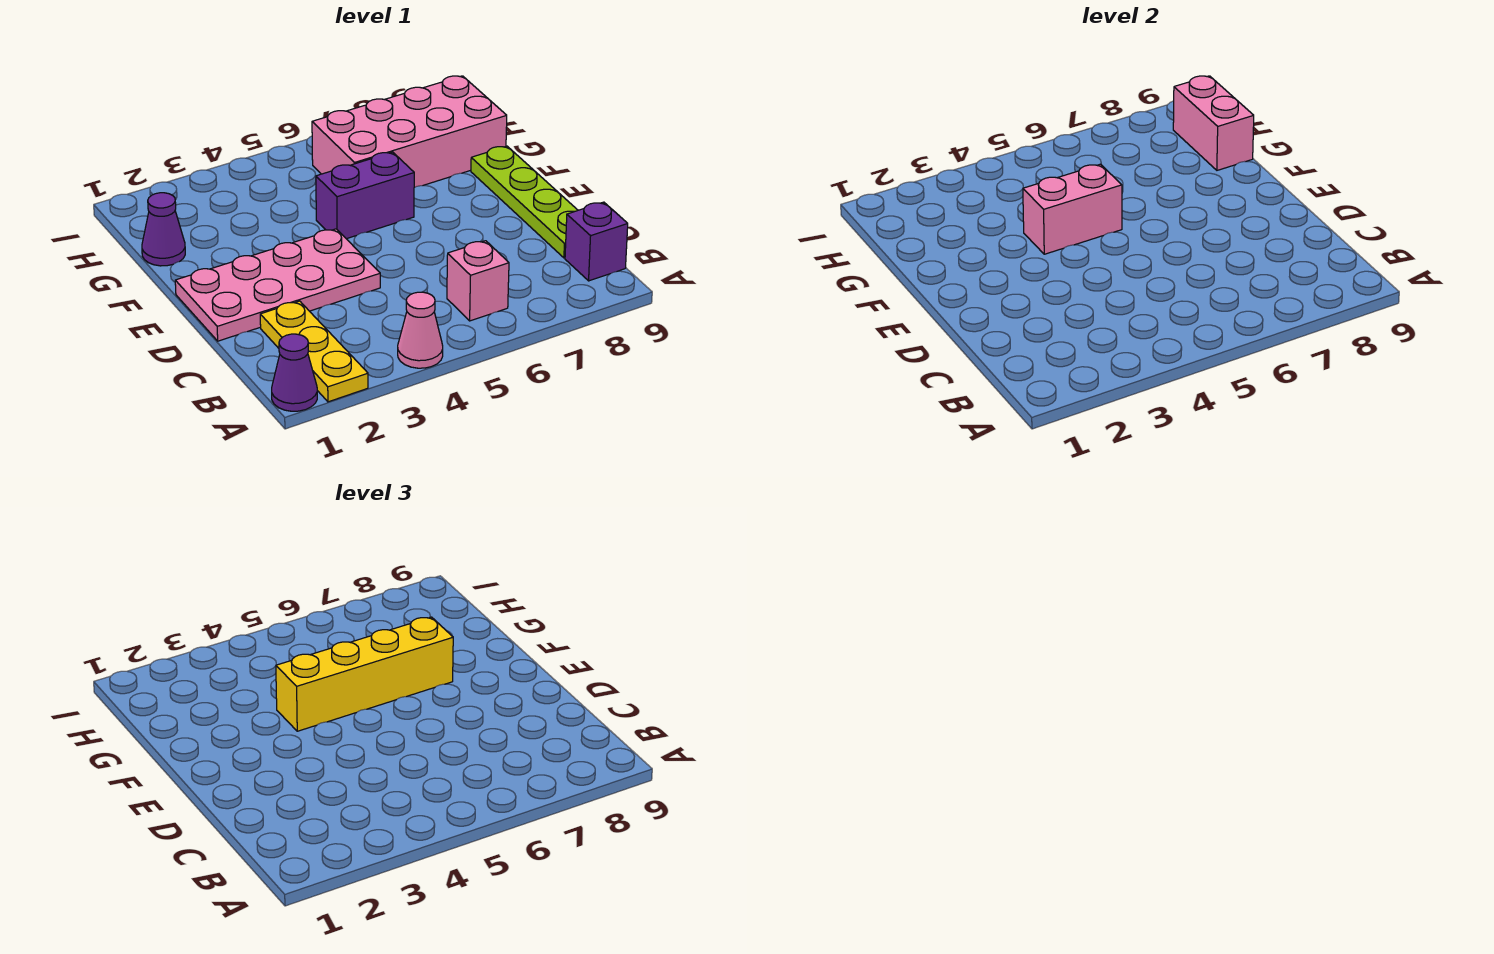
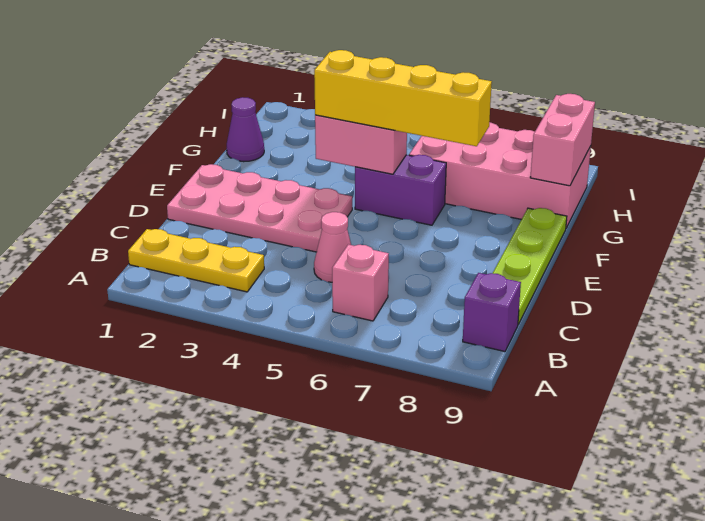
purple 1x1 cone [272,334,317,411] -> none
yellow 1x3 plate [260,301,368,402] -> yellow 1x3 plate turned to [128,229,264,292]
pink 1x1 cone [398,292,443,368] -> pink 1x1 cone moved to [314,212,351,282]

